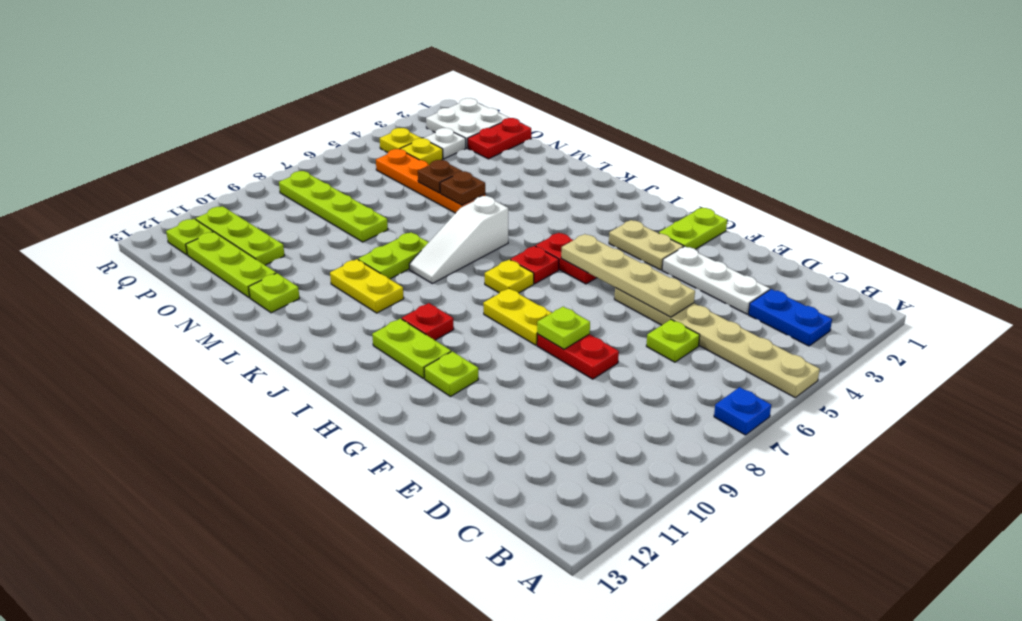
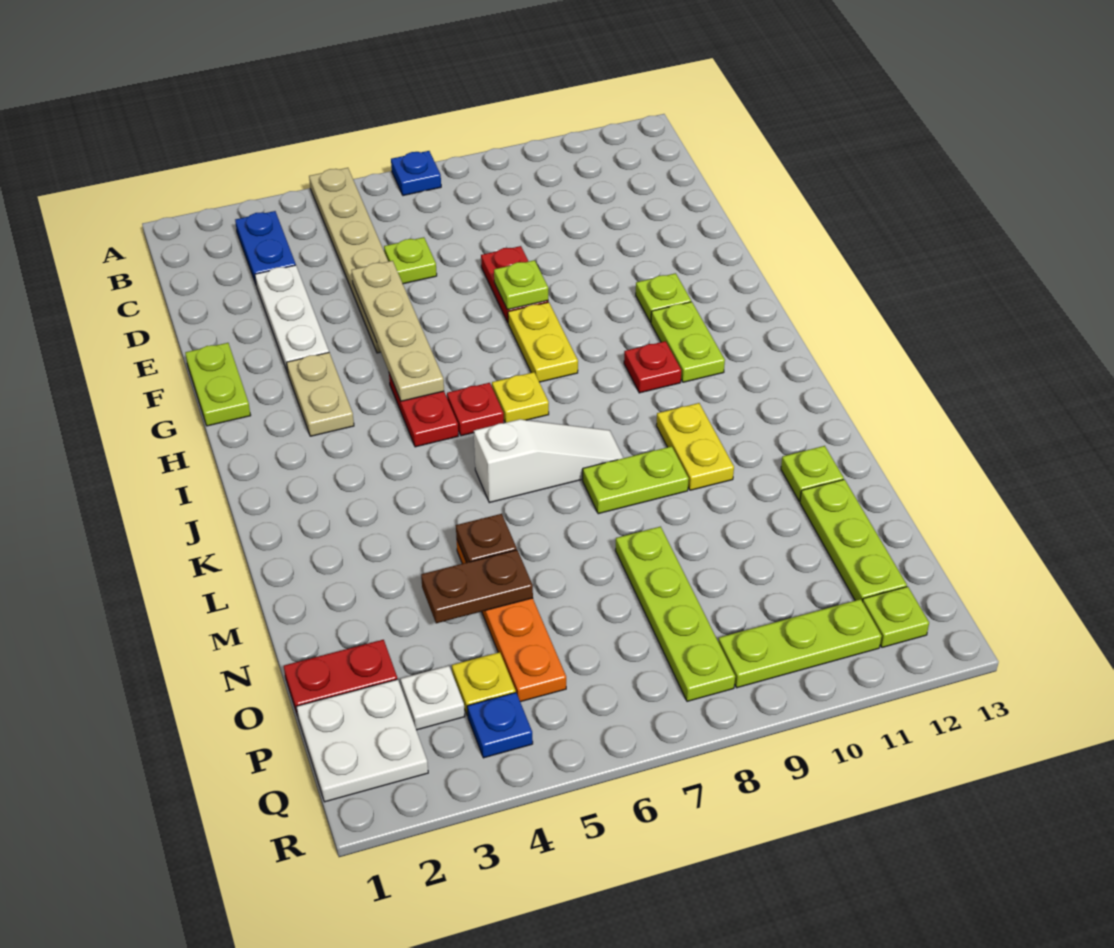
lime 1x2 plate [659,208,727,249] -> lime 1x2 plate turned to [185,343,251,426]
brown 1x1 plate [418,160,462,193] -> brown 1x2 plate [421,550,533,623]
lime 1x3 plate [196,206,285,265] -> lime 1x3 plate turned to [718,599,882,688]
yellow 1x1 plate [380,128,420,152] -> blue 1x1 plate [467,693,533,758]

